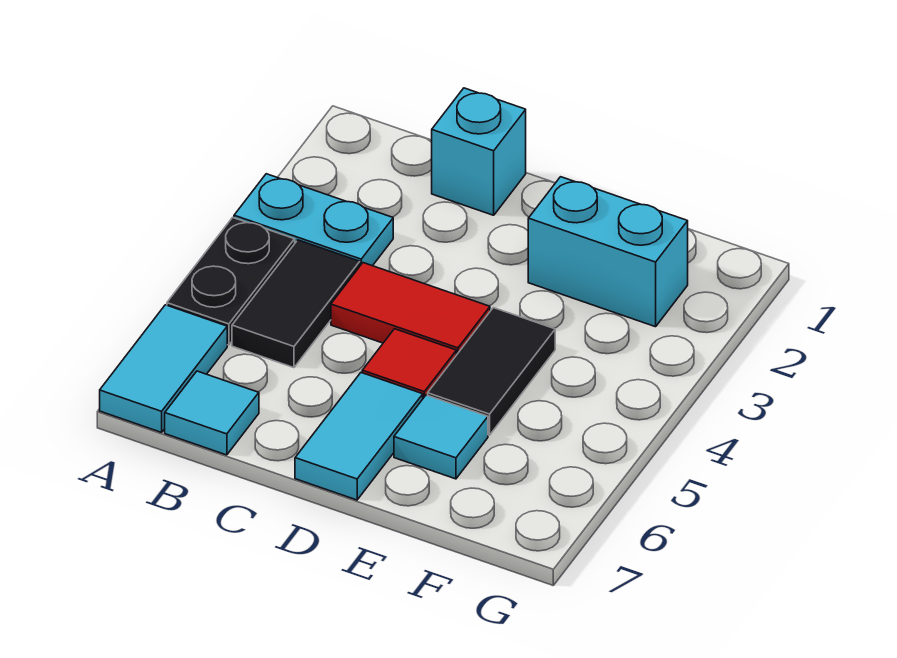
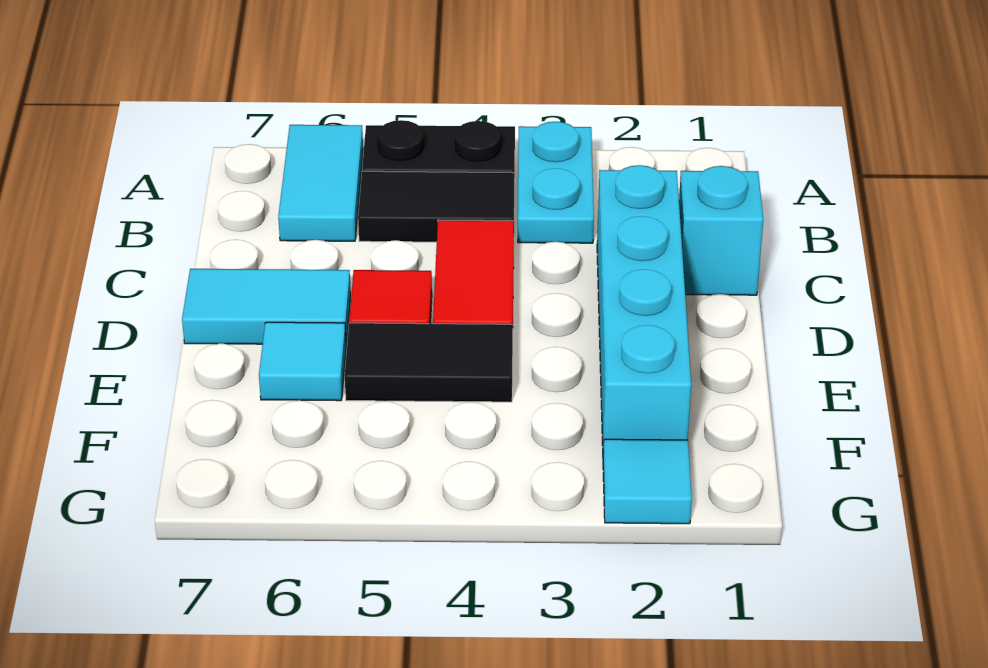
cyan 1x2 tile [100,305,227,432] -> cyan 1x2 tile turned to [278,125,363,241]
cyan 1x1 tile [165,371,259,455] -> cyan 1x1 tile moved to [603,439,692,524]
cyan 1x2 brick [528,177,688,327] -> cyan 1x4 brick [597,165,691,451]

